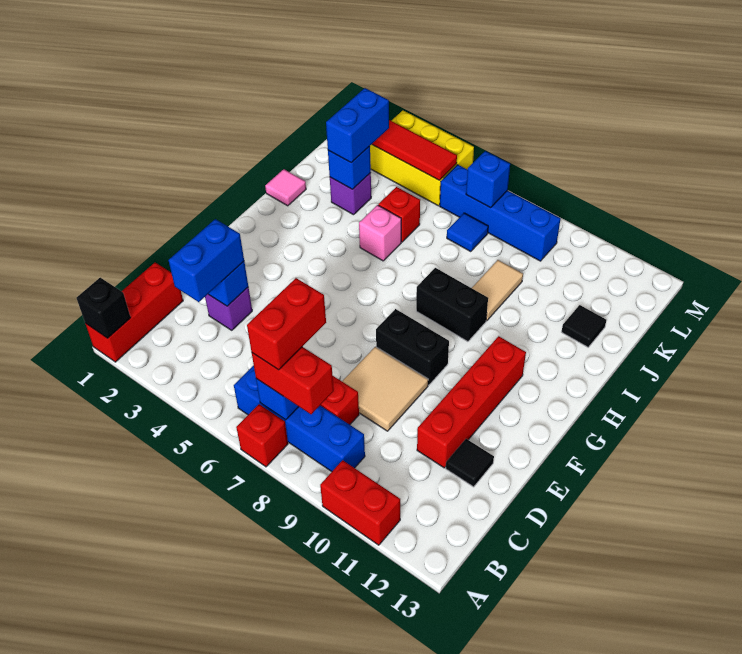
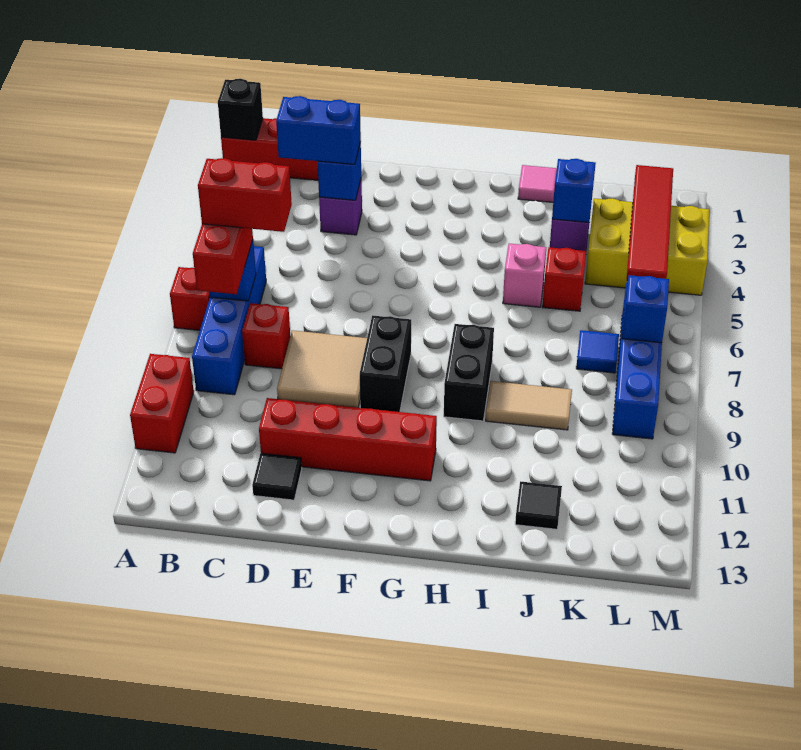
blue 1x2 brick [326,88,389,163] -> none
yellow 2x3 brick [370,111,474,206] -> yellow 2x3 brick turned to [585,198,709,295]

